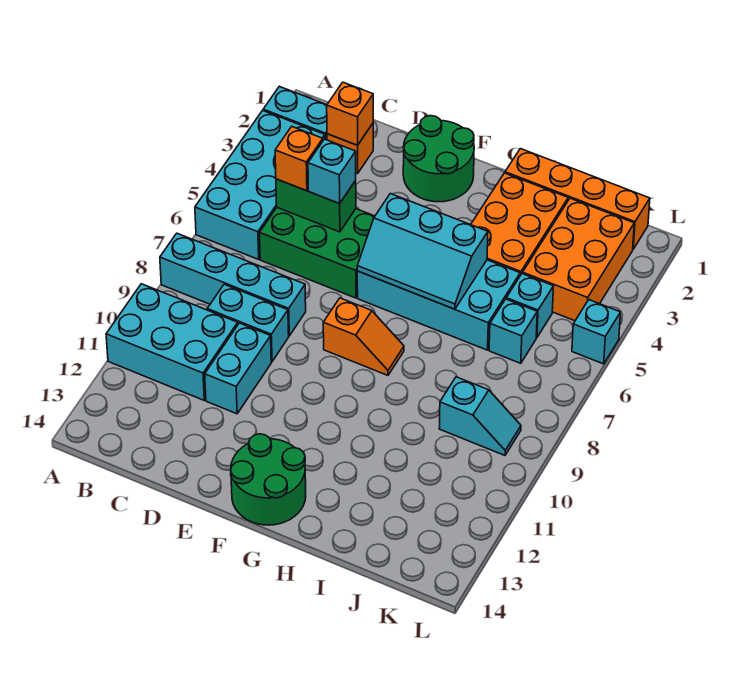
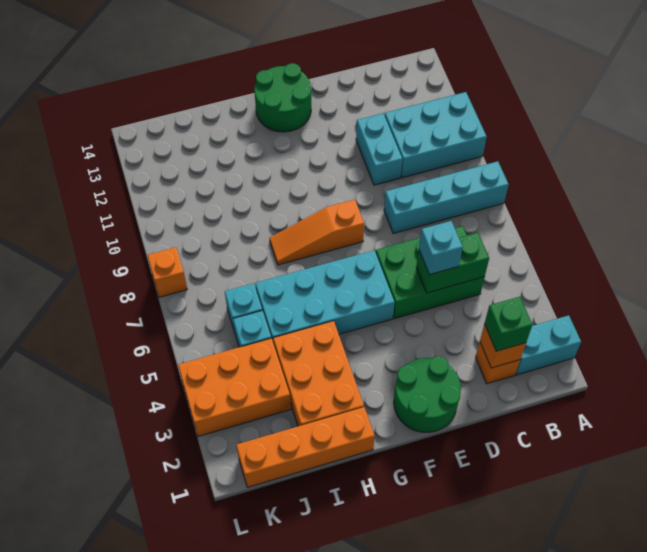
cyan 2x4 brick [195,110,325,259] -> none
none -> green 1x1 brick [484,297,532,351]
orange 1x1 brick [275,127,323,191] -> orange 1x1 brick moved to [147,247,187,297]
cyan 1x2 brick [207,284,289,362] -> none
cyan 2x3 slope [357,194,488,309] -> none
orange 1x2 slope [323,298,404,375] -> orange 1x3 slope [269,200,364,265]
orange 2x3 brick [523,198,634,321] -> orange 2x3 brick turned to [178,338,291,436]
cyan 1x2 slope [439,377,521,455] -> none
cyan 1x1 brick [572,300,620,364] -> none

